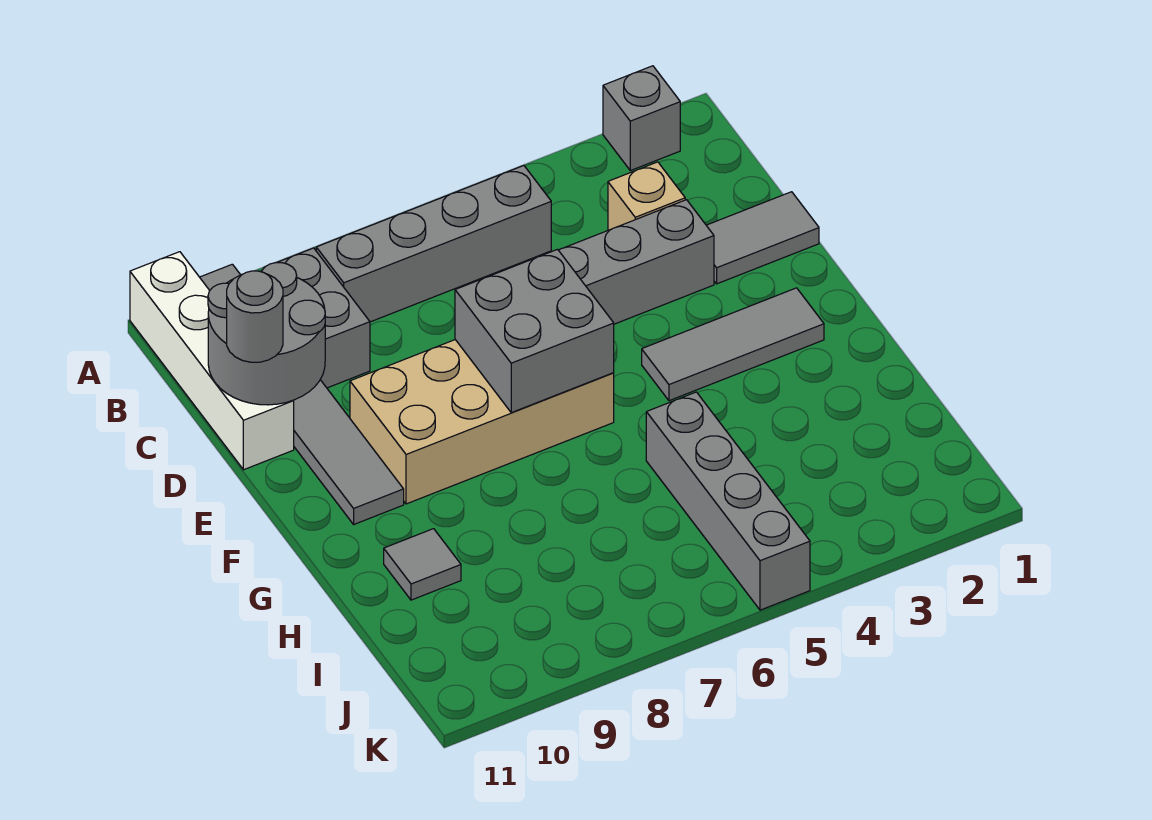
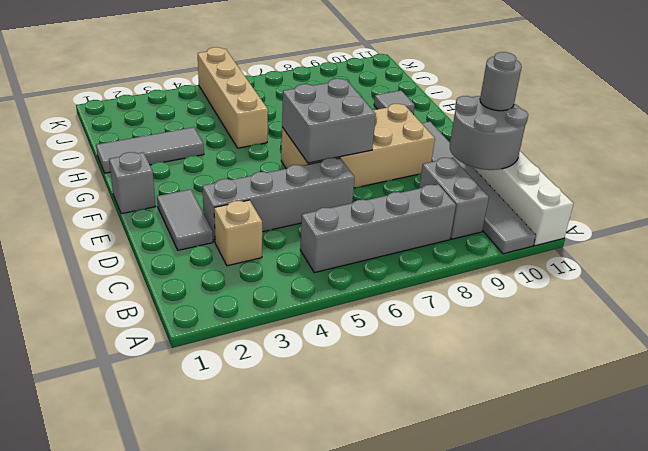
grey 1x1 brick [603,66,680,171] -> grey 1x1 brick moved to [109,152,156,214]
grey 1x2 tile [706,192,819,284] -> grey 1x2 tile turned to [157,189,213,250]
grey 1x3 tile [642,288,824,401] -> grey 1x3 tile moved to [96,127,204,173]
grey 1x4 brick [646,392,810,610] -> tan 1x4 brick [198,47,268,148]

